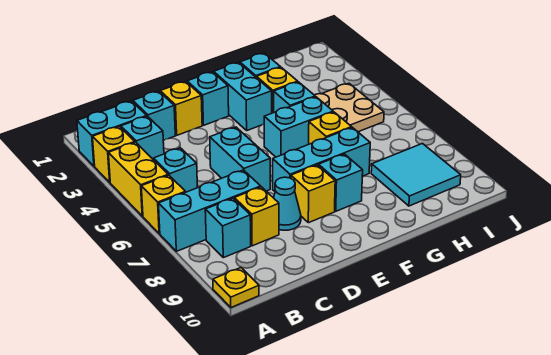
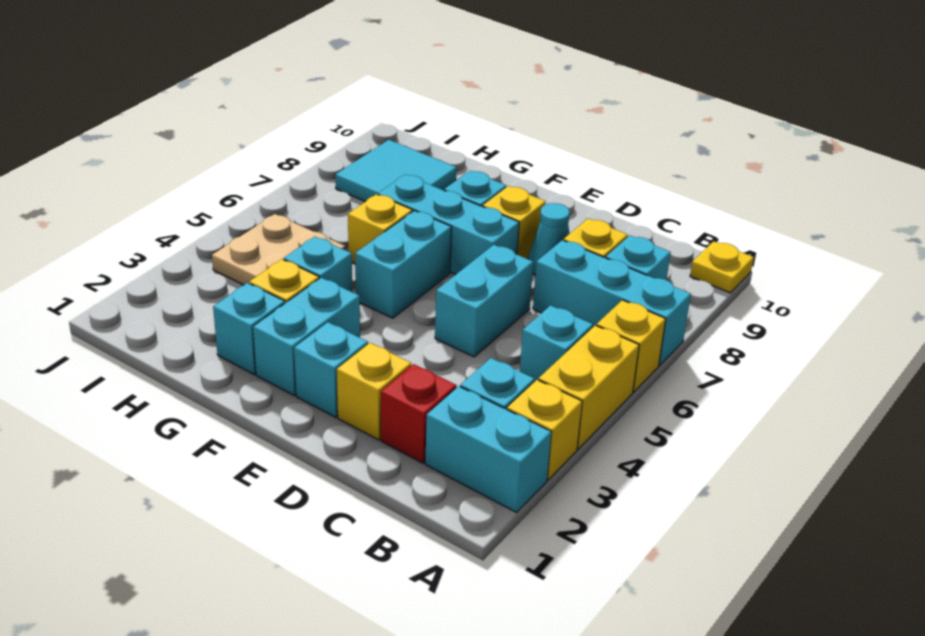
cyan 1x1 brick [133,91,175,141] -> red 1x1 brick [381,364,457,463]
cyan 1x2 brick [264,97,333,157] -> cyan 1x2 brick turned to [355,211,452,318]

